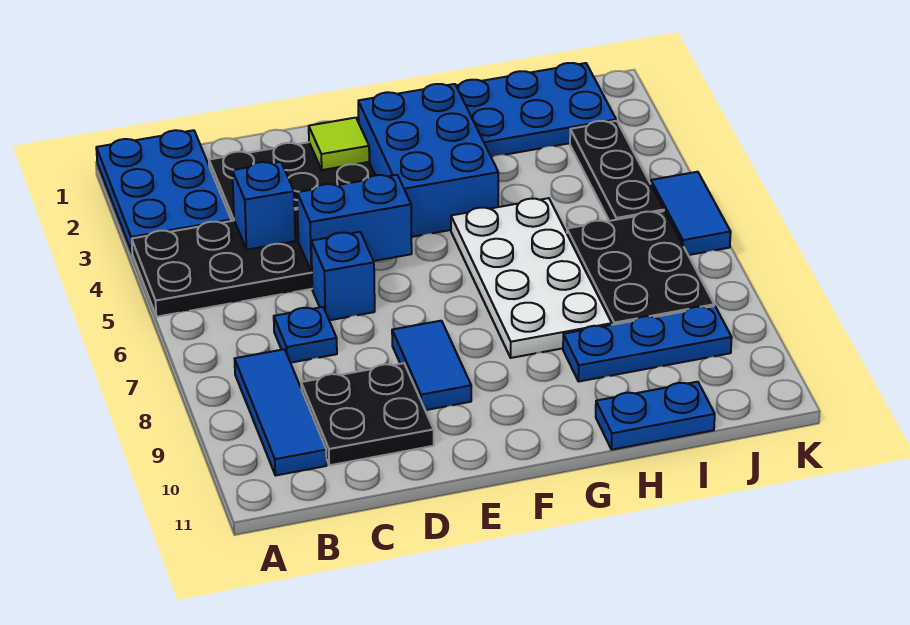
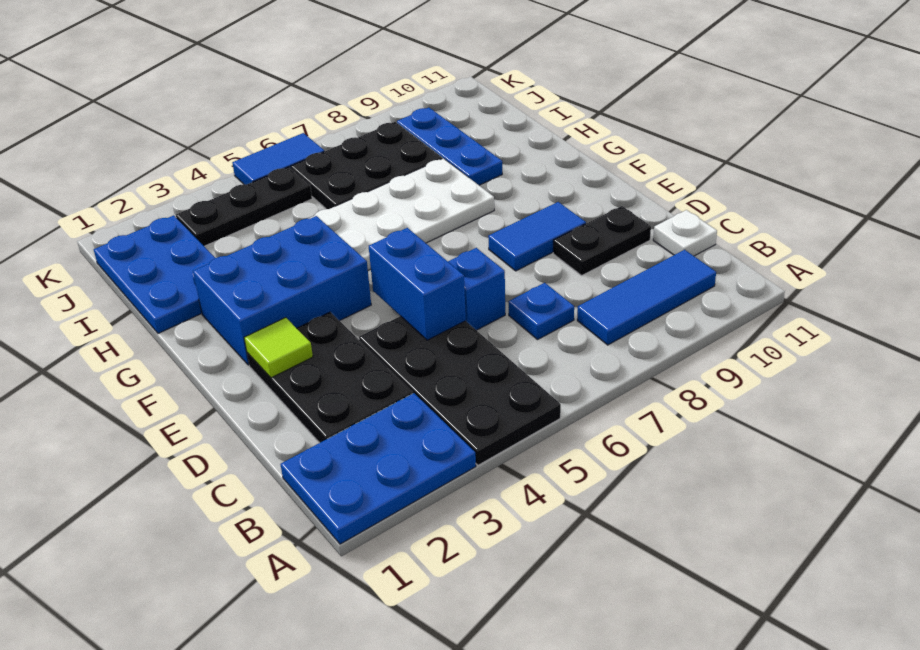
blue 1x1 brick [232,162,295,250] -> none
black 2x2 plate [301,363,434,465] -> black 1x2 plate [553,206,651,275]
none -> white 1x1 plate [653,210,717,256]
blue 1x2 plate [596,382,715,450] -> none

